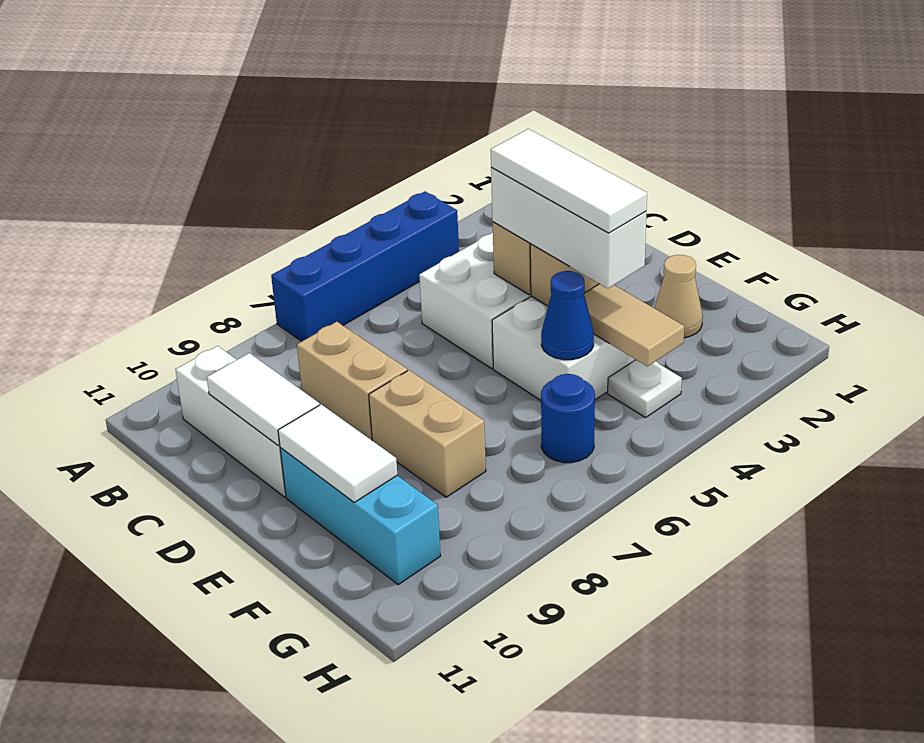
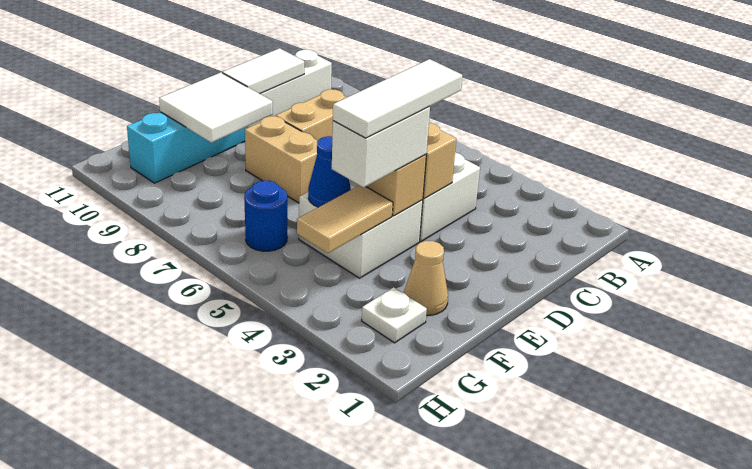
blue 1x4 brick [271,191,459,341] -> none
white 1x3 brick [491,168,646,288] -> white 1x2 brick [332,106,430,187]
tan 1x2 brick [369,370,486,497] -> tan 1x2 brick turned to [245,116,318,203]
white 1x2 tile [278,405,397,502] -> white 2x2 tile [159,73,273,142]
white 1x1 plate [608,360,682,418] -> white 1x1 plate moved to [362,287,427,343]

